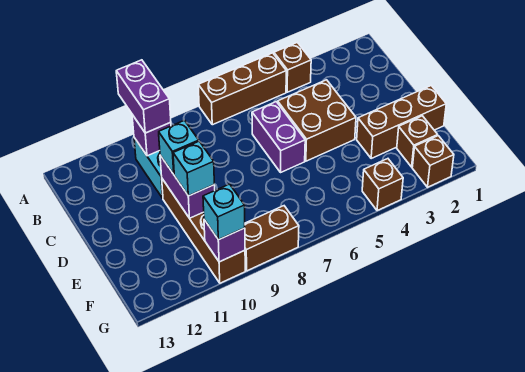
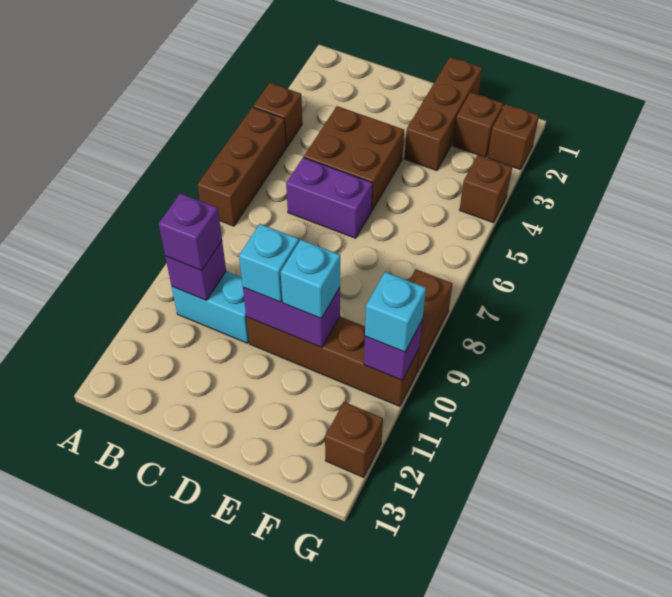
purple 1x2 brick [116,60,171,133] -> purple 1x1 brick [159,193,222,270]
none -> brown 1x1 brick [325,402,383,478]

